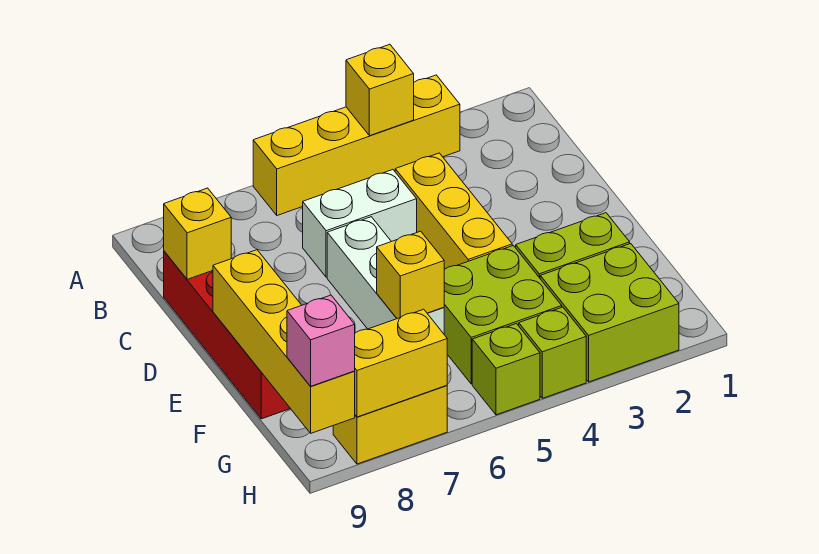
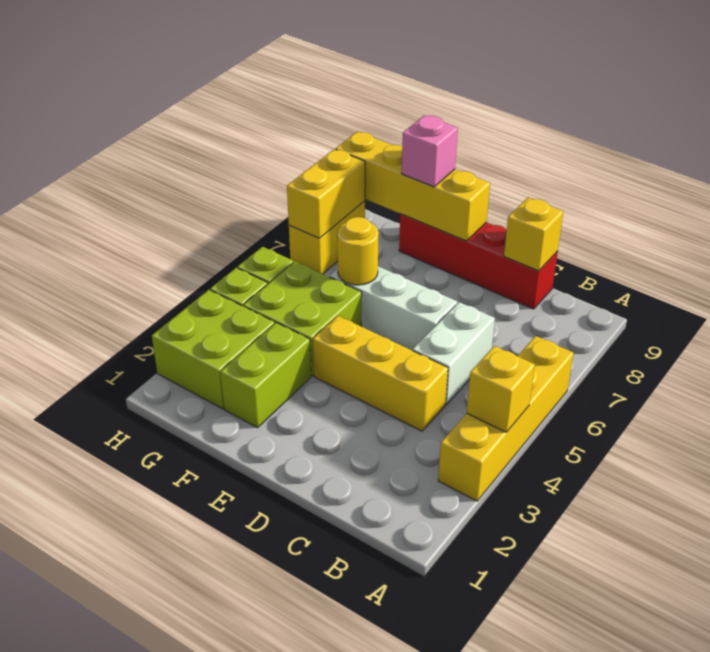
yellow 1x1 brick [377,231,444,319] -> yellow 1x1 round brick [337,217,379,285]
pink 1x1 brick [287,295,355,386] -> pink 1x1 brick moved to [402,115,458,187]

